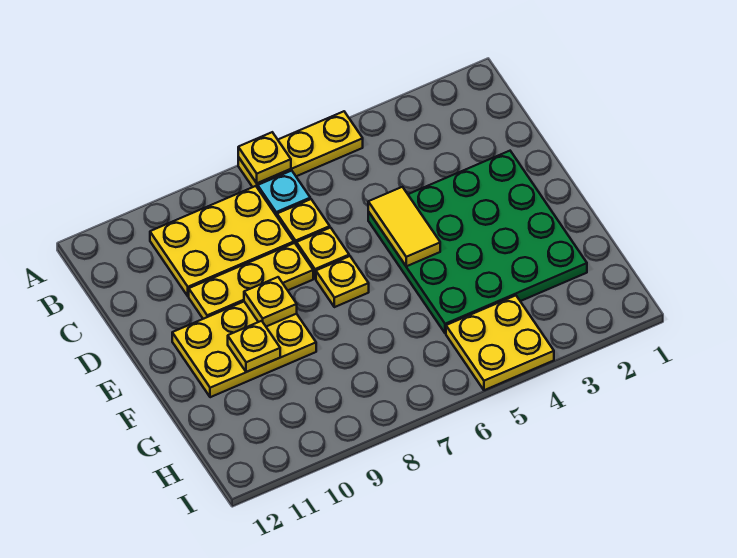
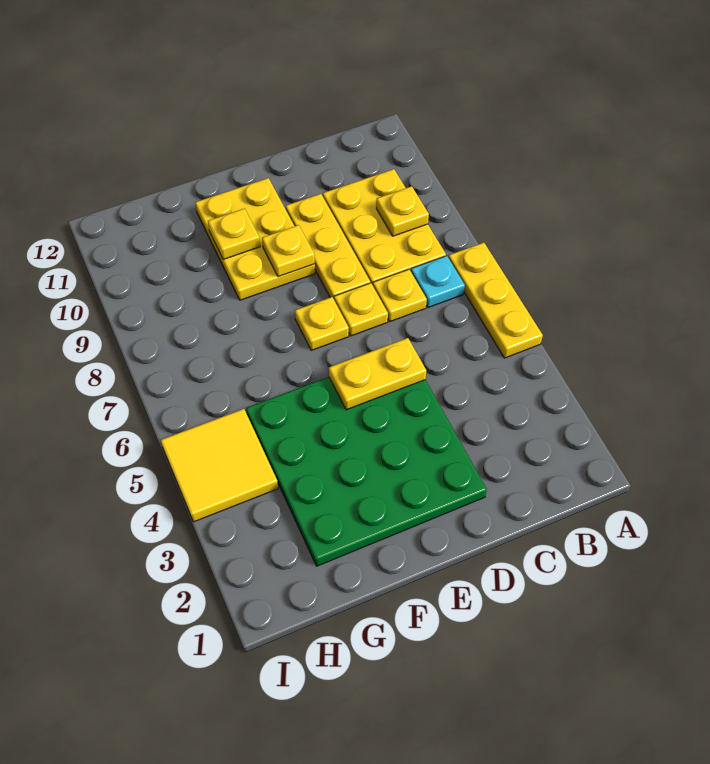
yellow 1x1 plate [238,132,291,183] -> yellow 1x1 plate moved to [376,186,429,236]
yellow 1x2 tile [368,187,440,266] -> yellow 1x2 plate [329,338,426,410]
yellow 2x2 plate [446,295,554,390] -> yellow 2x2 tile [161,409,278,522]

